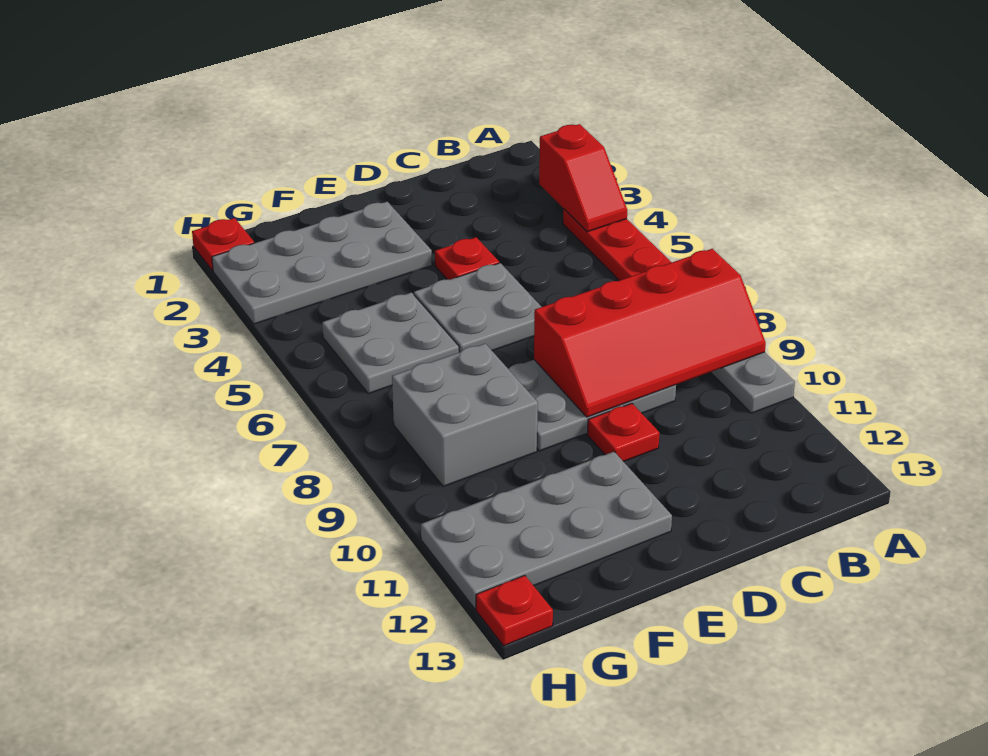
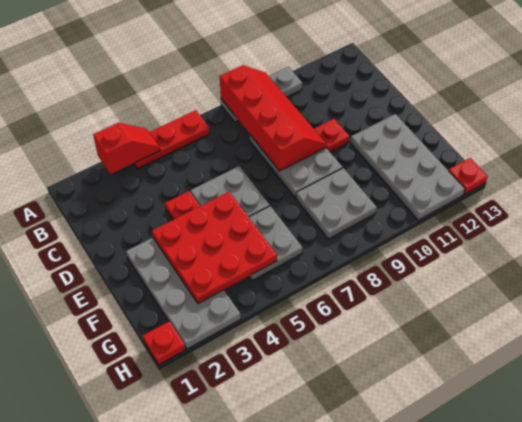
none -> red 3x3 plate [152,192,277,304]
grey 2x2 brick [392,344,538,486] -> grey 2x2 plate [296,168,377,239]

